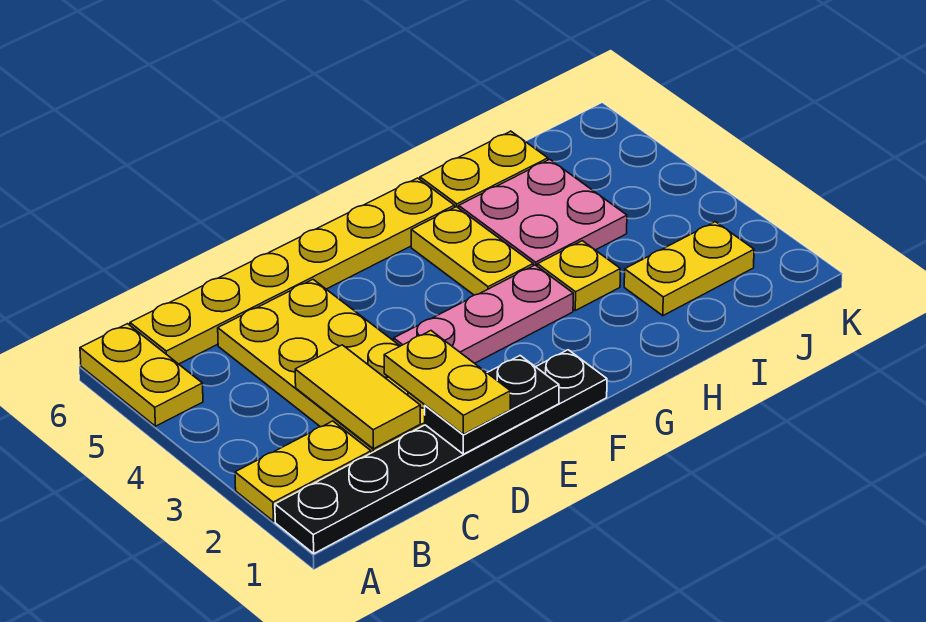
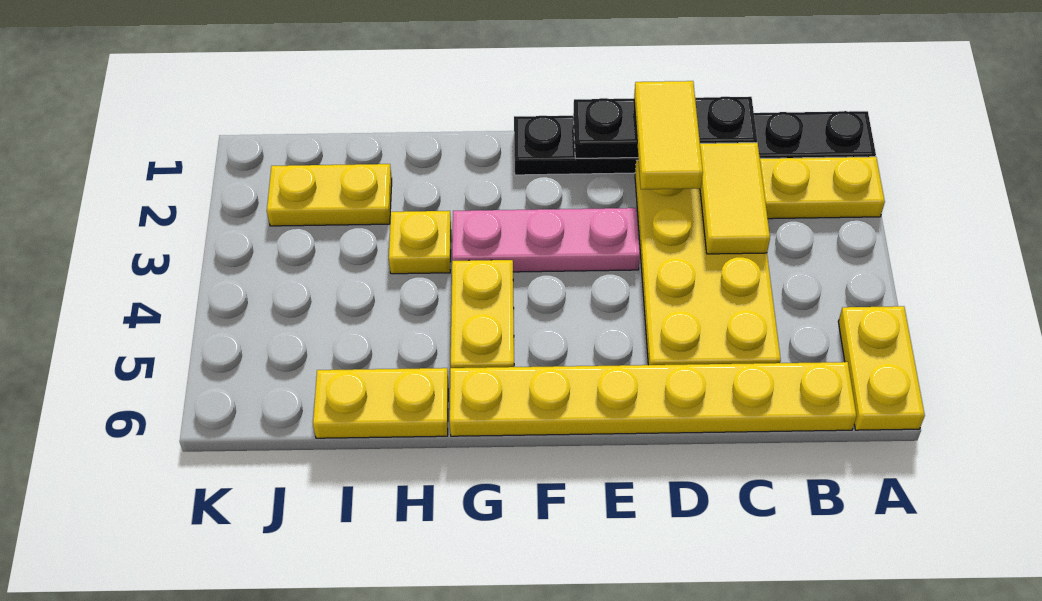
black 1x2 plate [425,356,559,454] -> black 1x3 plate [573,97,757,158]
yellow 1x2 plate [384,331,510,435] -> yellow 1x2 tile [634,81,703,189]
pink 2x2 plate [459,159,627,266] -> none

